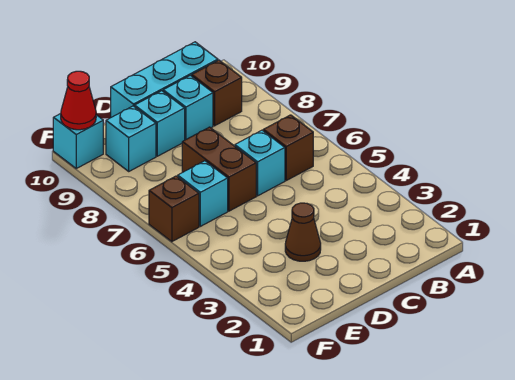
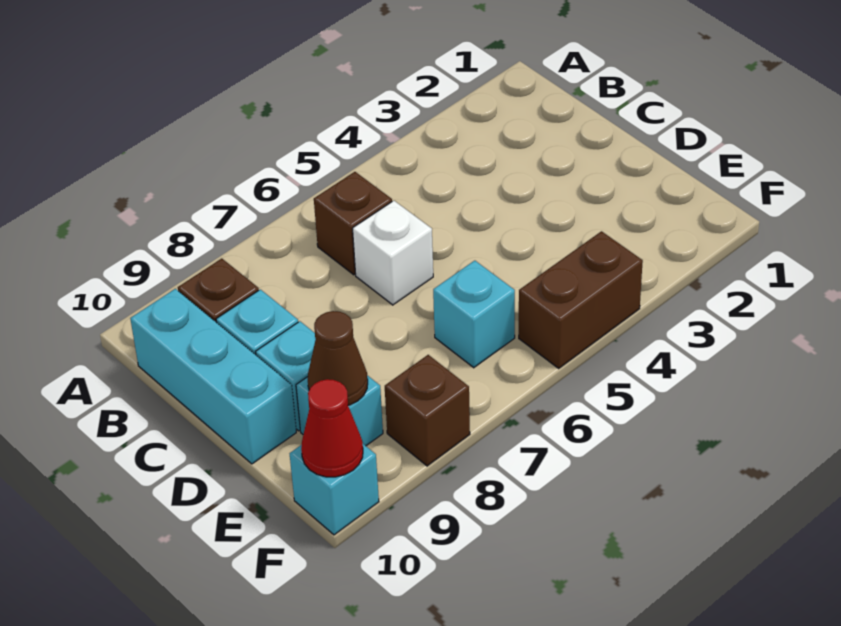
cyan 1x1 brick [235,130,285,196] -> white 1x1 brick [353,201,433,305]
brown 1x1 cone [285,203,321,261] -> brown 1x1 cone moved to [308,311,368,405]
brown 1x2 brick [182,127,256,211] -> brown 1x2 brick moved to [519,231,643,368]
brown 1x1 brick [149,176,199,242] -> brown 1x1 brick moved to [385,355,470,466]

